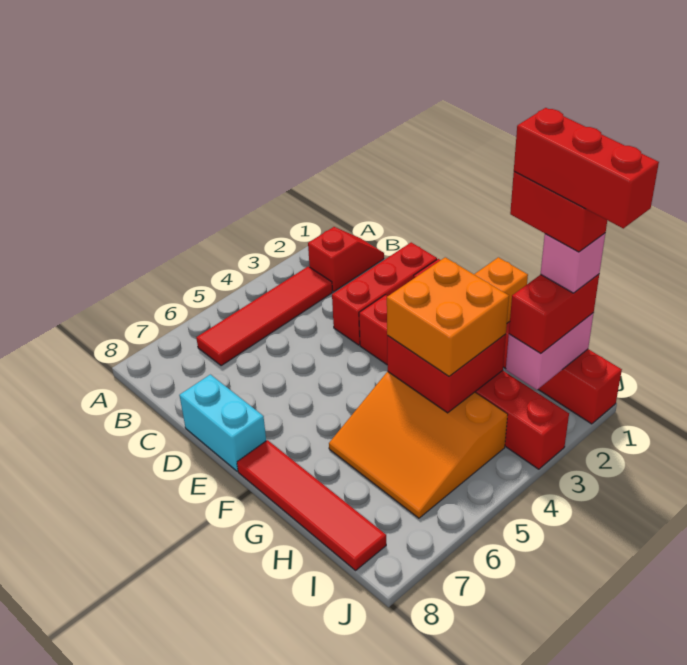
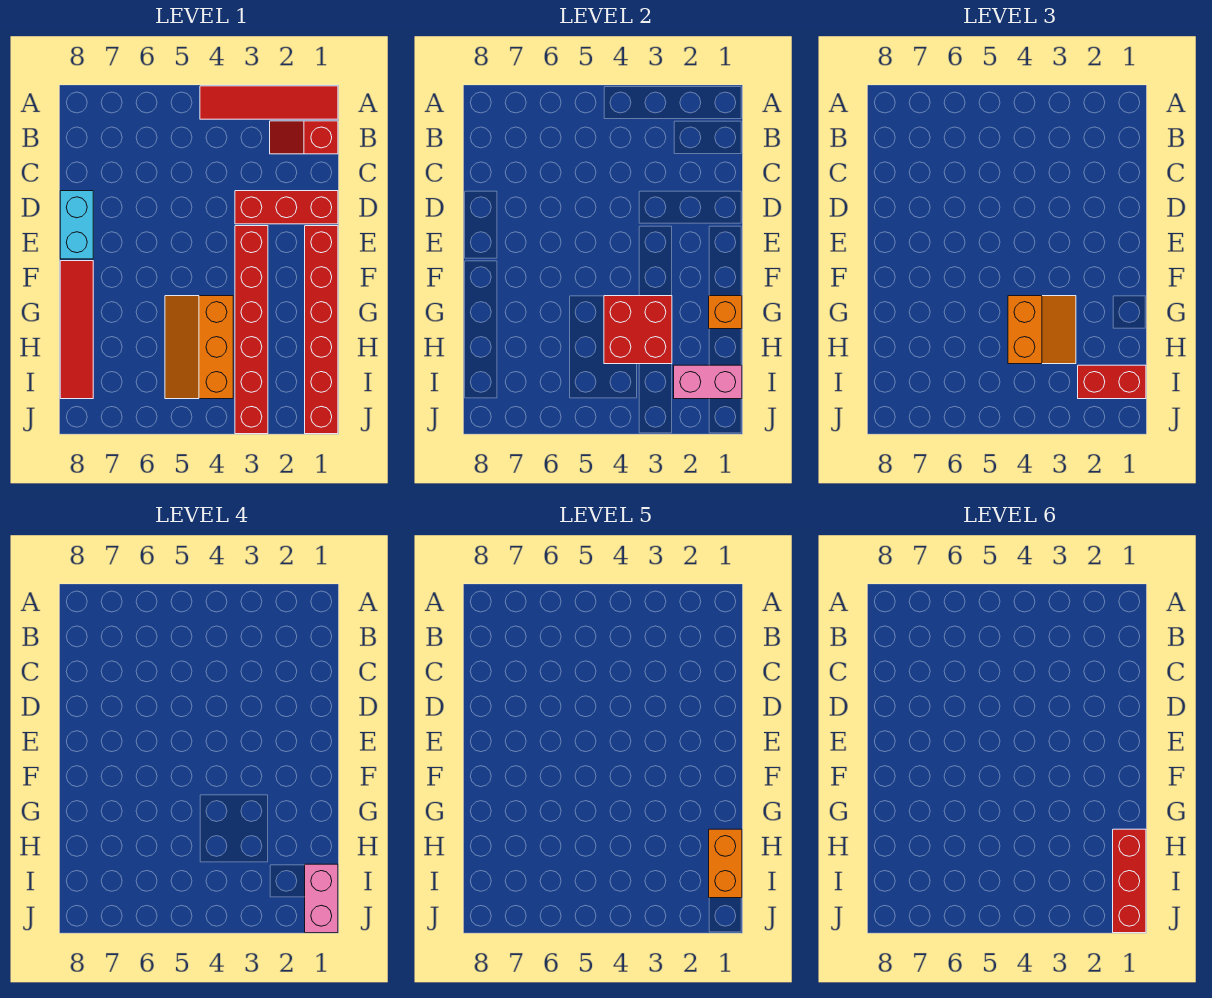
red 1x2 slope [308,227,384,292] -> red 1x2 slope turned to [270,121,338,154]
red 1x4 tile [196,266,333,366] -> red 1x4 tile moved to [200,86,338,119]
orange 2x2 brick [387,257,509,376] -> orange 2x2 slope [1008,296,1076,364]
orange 3x3 slope [329,372,508,518] -> orange 2x3 slope [165,296,233,399]
red 1x2 brick [510,171,607,252] -> orange 1x2 brick [709,829,742,898]
pink 1x1 brick [541,233,605,293] -> pink 1x2 brick [305,864,338,933]

